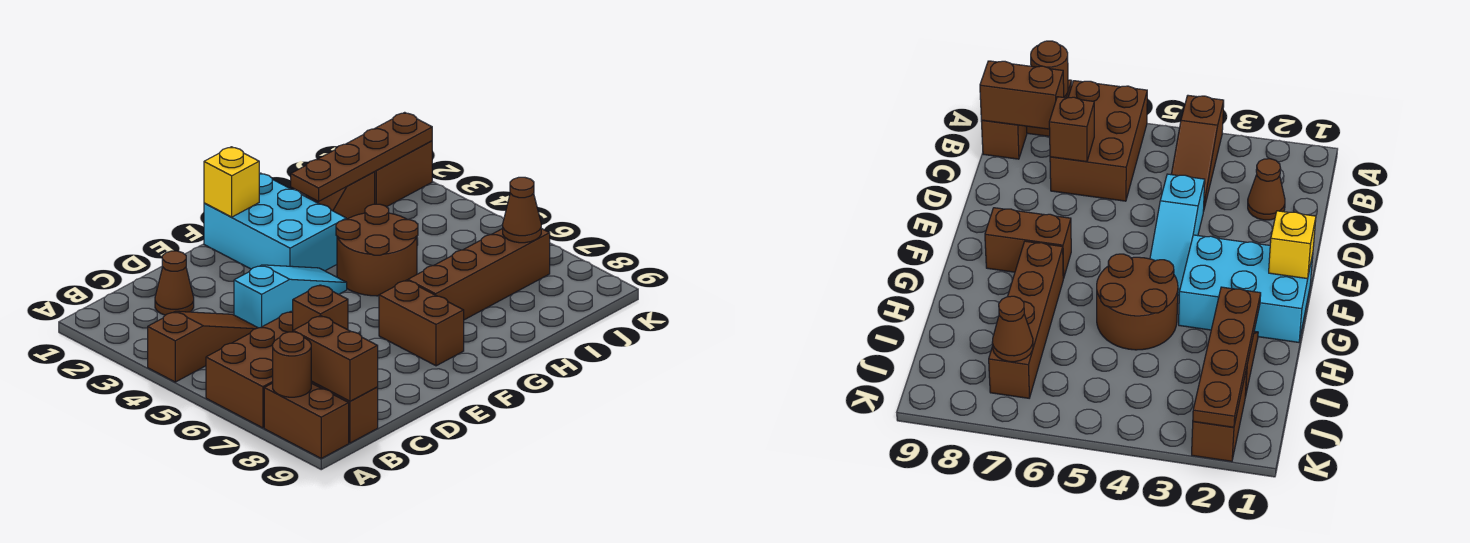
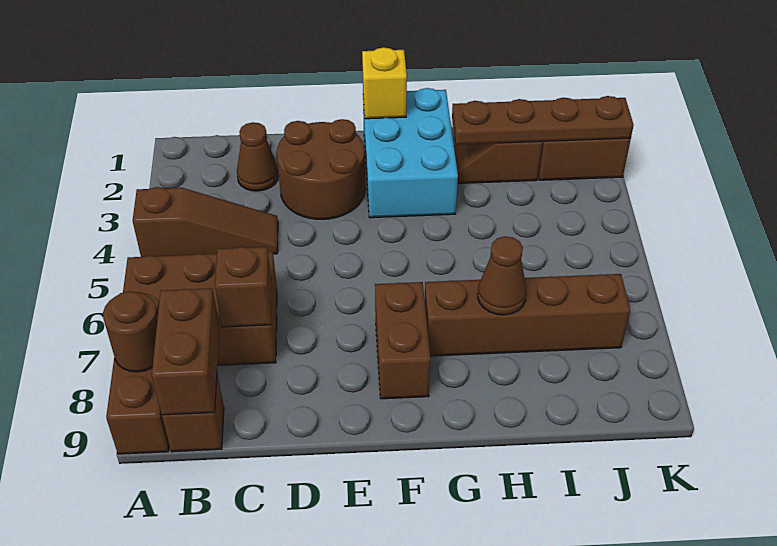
cyan 1x3 slope [234,265,347,328] -> none
brown 2x2 round brick [336,204,418,296] -> brown 2x2 round brick moved to [277,119,365,219]
brown 1x1 cone [503,177,541,243] -> brown 1x1 cone moved to [478,236,526,315]

